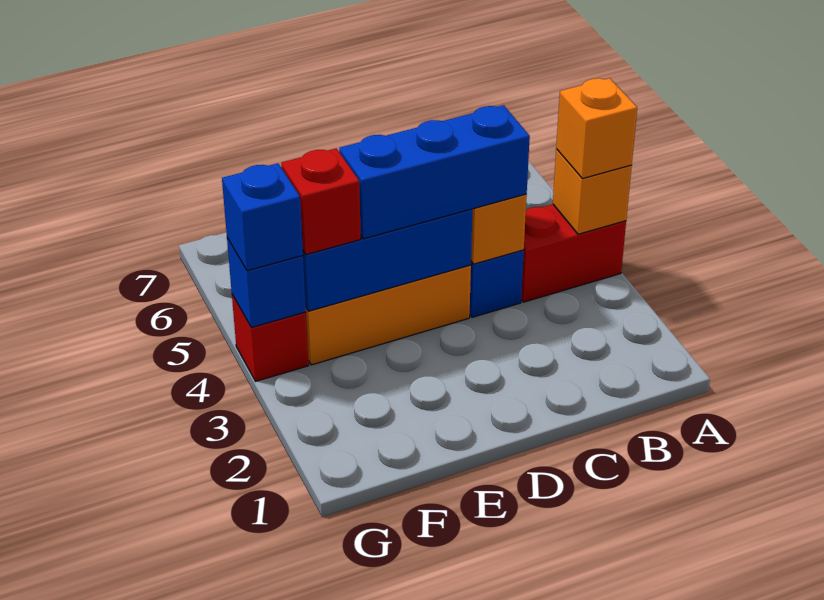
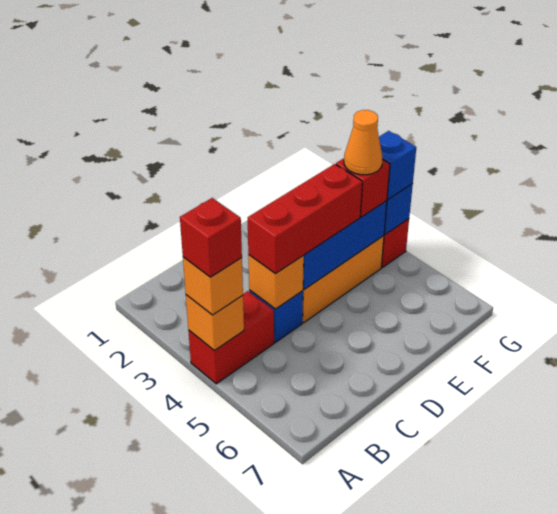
none -> red 1x1 brick [180,198,242,277]
blue 1x3 brick [339,105,530,239] -> red 1x3 brick [248,164,362,273]
none -> orange 1x1 cone [344,110,382,175]

